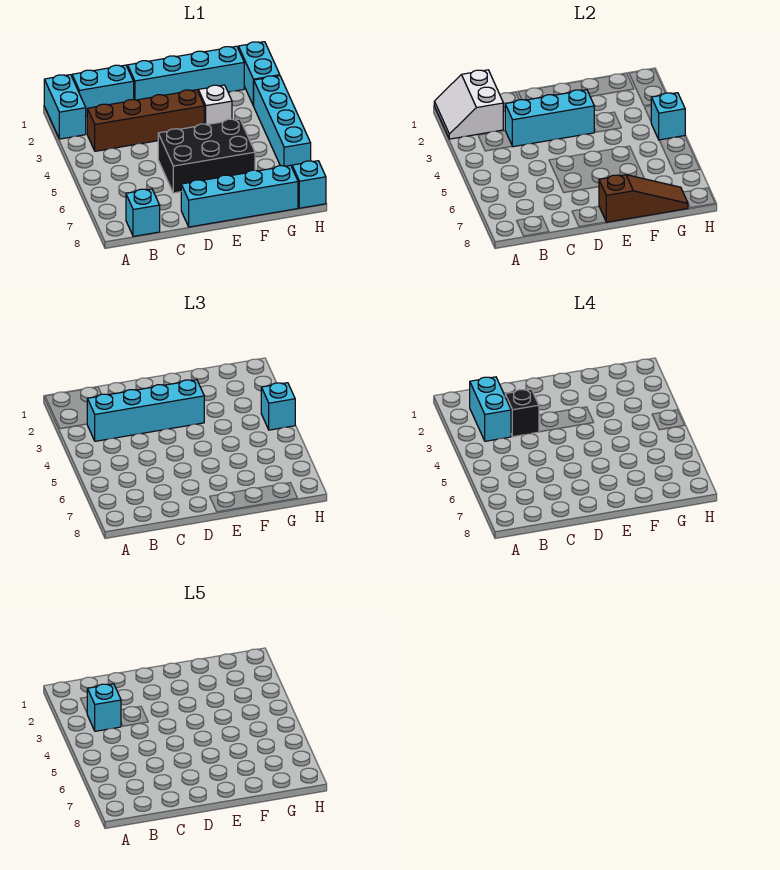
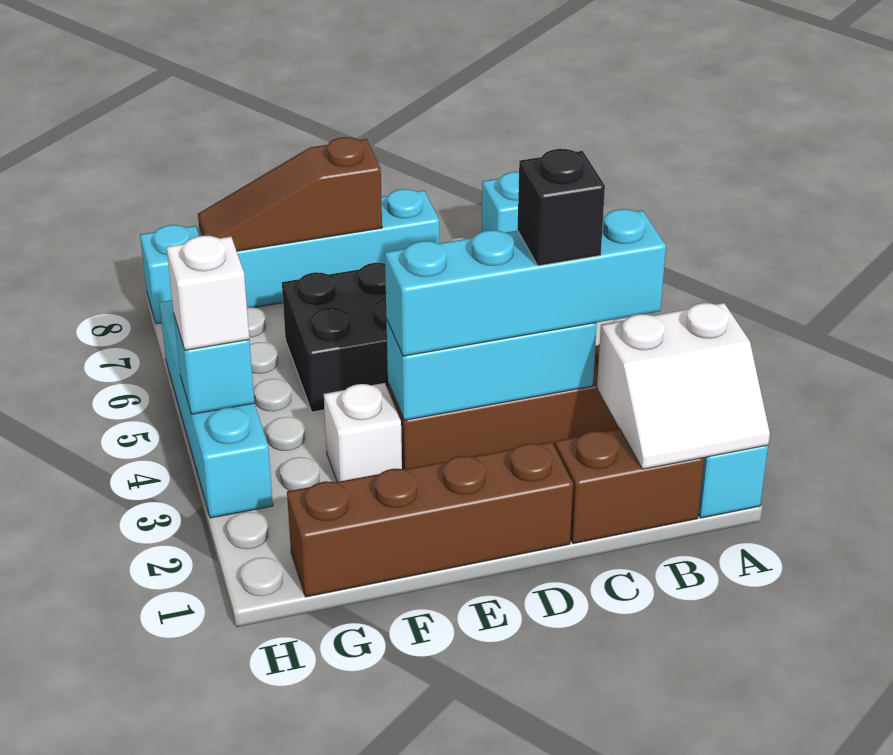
white 2x2 slope [434,70,503,139] -> white 2x2 slope turned to [597,303,770,469]
cyan 1x2 brick [72,65,134,116] -> brown 1x2 brick [555,429,704,544]
cyan 1x2 brick [470,377,511,441] -> none
cyan 1x1 brick [87,684,121,731] -> none
cyan 1x4 brick [128,46,244,100] -> brown 1x4 brick [287,442,573,597]
cyan 1x2 brick [238,42,280,106] -> none
cyan 1x1 brick [261,383,295,430] -> white 1x1 brick [167,236,249,350]

